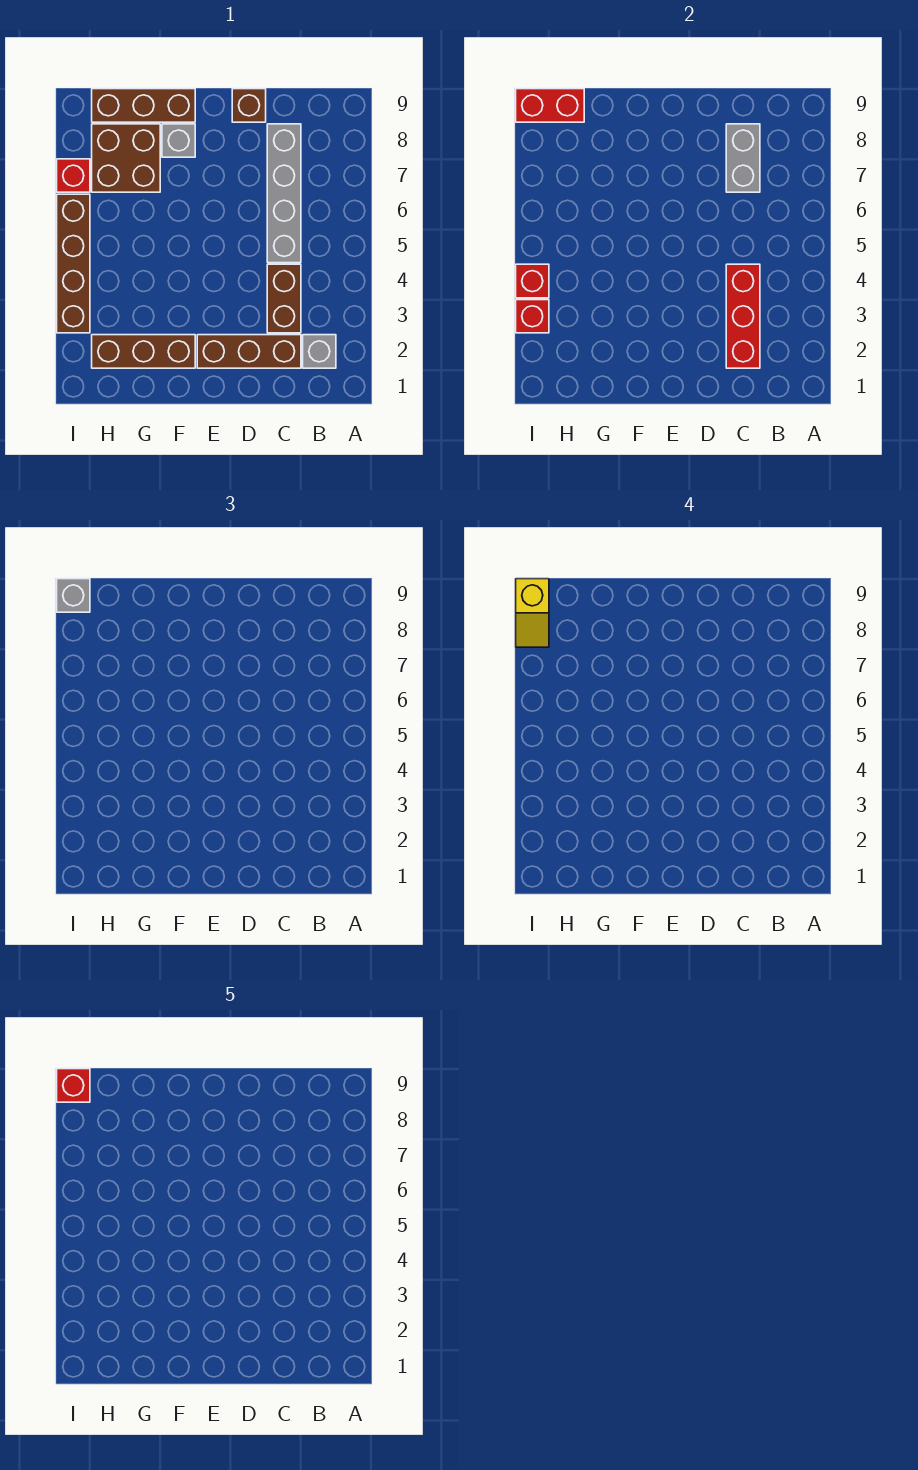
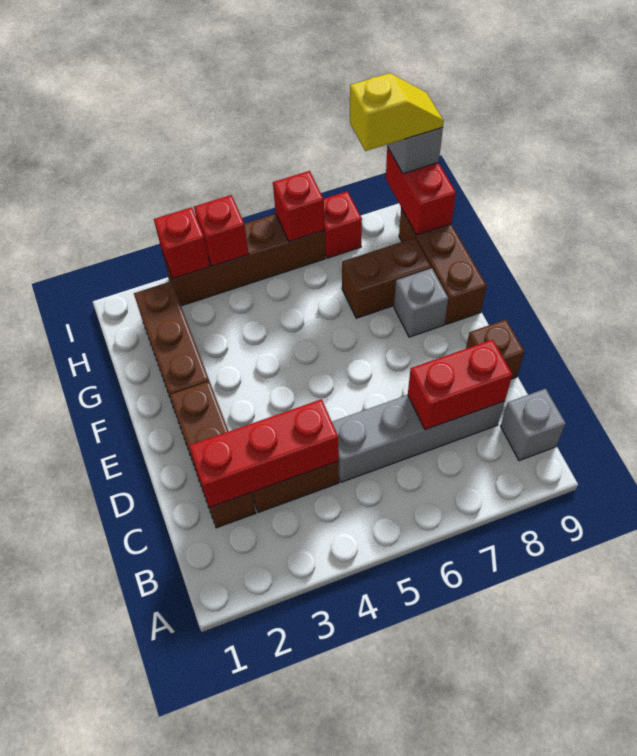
grey 1x1 brick [303,335,336,368] -> grey 1x1 brick moved to [501,389,566,461]
grey 1x2 brick [726,124,760,192] -> red 1x2 brick [408,340,512,430]
brown 2x2 brick [92,124,160,192] -> brown 1x2 brick [342,238,431,318]
yellow 1x2 slope [516,579,549,647] -> yellow 1x2 slope turned to [350,73,444,151]
red 1x1 brick [57,1069,90,1102] -> red 1x1 brick moved to [273,171,325,241]

